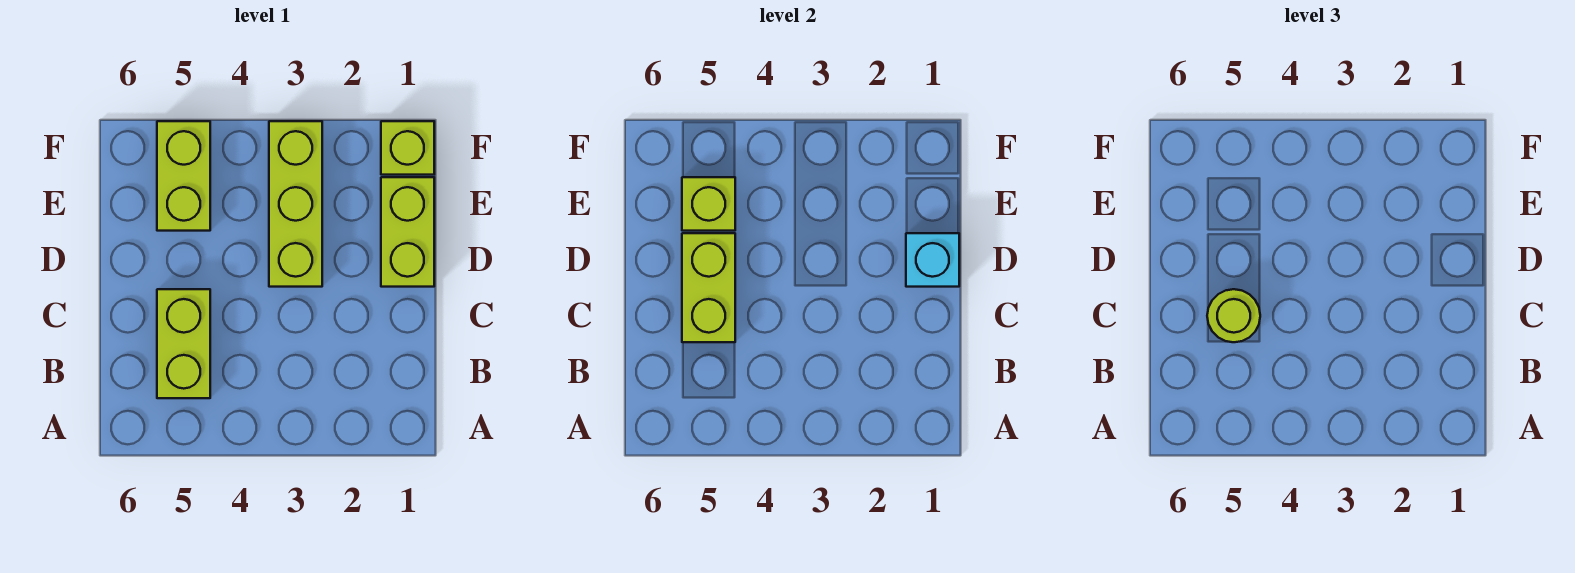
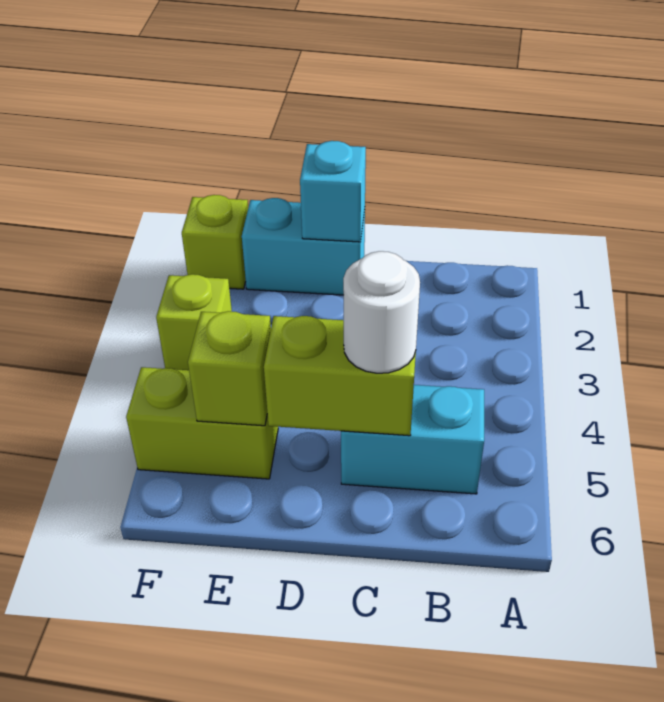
lime 1x2 brick [157,289,210,398] -> cyan 1x2 brick [341,385,484,494]
lime 1x1 round brick [1207,289,1260,342] -> white 1x1 round brick [343,251,420,373]
lime 1x2 brick [381,177,434,287] -> cyan 1x2 brick [242,198,365,295]
lime 1x3 brick [269,121,322,287] -> lime 1x1 brick [156,274,232,370]

